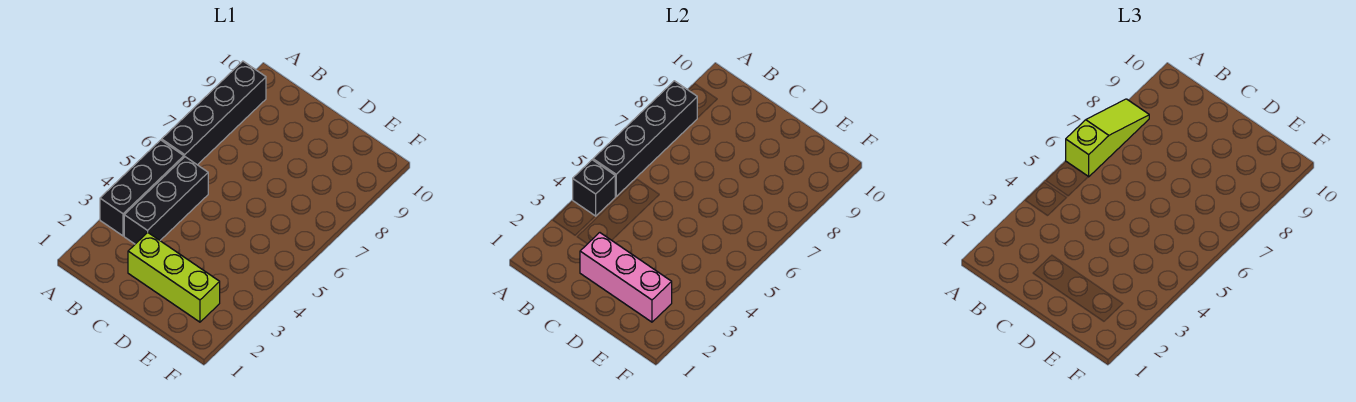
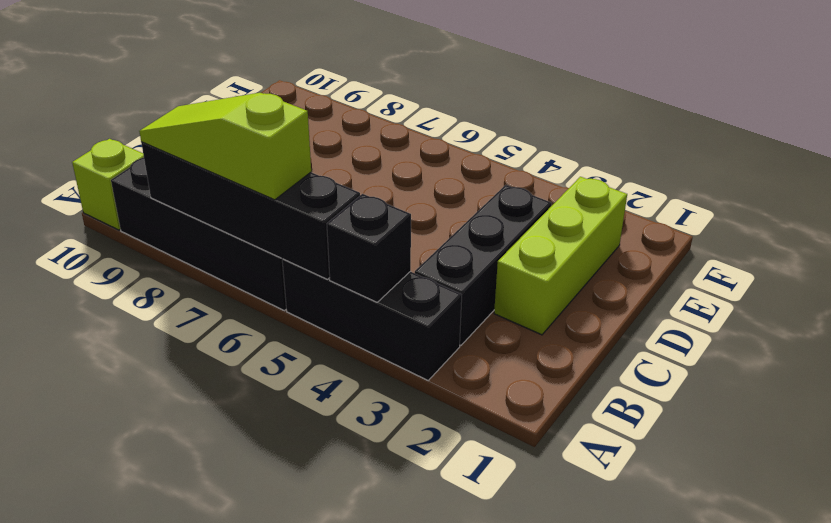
none -> lime 1x1 brick [72,139,144,230]
black 1x3 brick [124,157,208,244] -> black 1x3 brick turned to [415,185,552,345]
pink 1x3 brick [580,233,672,322] -> none

